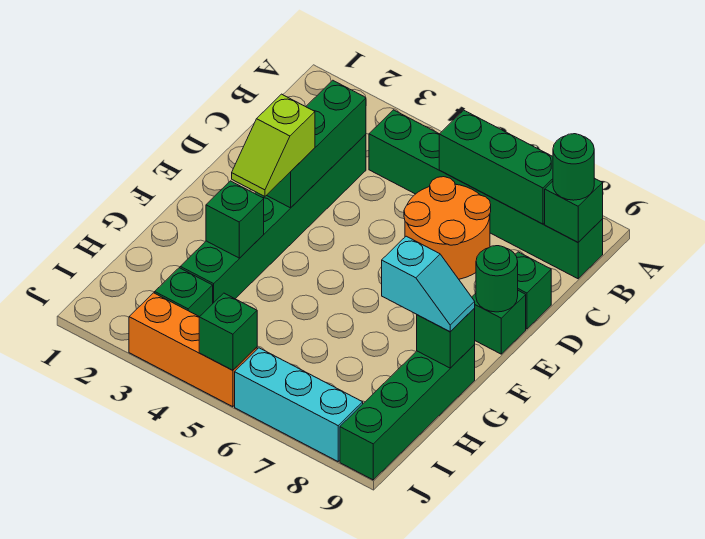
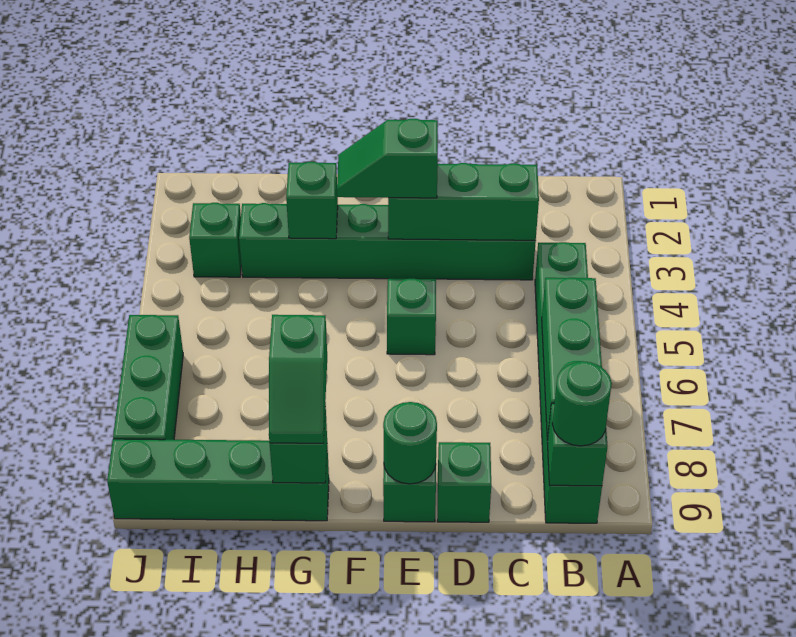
orange 2x2 round brick [404,177,491,279] -> none
lime 1x2 slope [232,94,315,196] -> green 1x2 slope [337,119,438,198]
cyan 1x2 slope [382,236,475,332] -> green 1x2 slope [269,315,327,443]
orange 1x3 brick [129,293,257,407] -> none
green 1x1 brick [199,293,257,370] -> green 1x1 brick moved to [387,279,436,355]
cyan 1x3 brick [235,348,363,461] -> green 1x3 brick [113,315,183,440]

